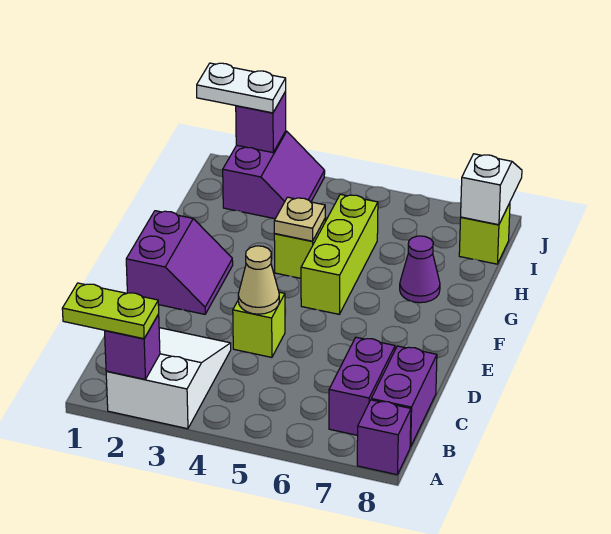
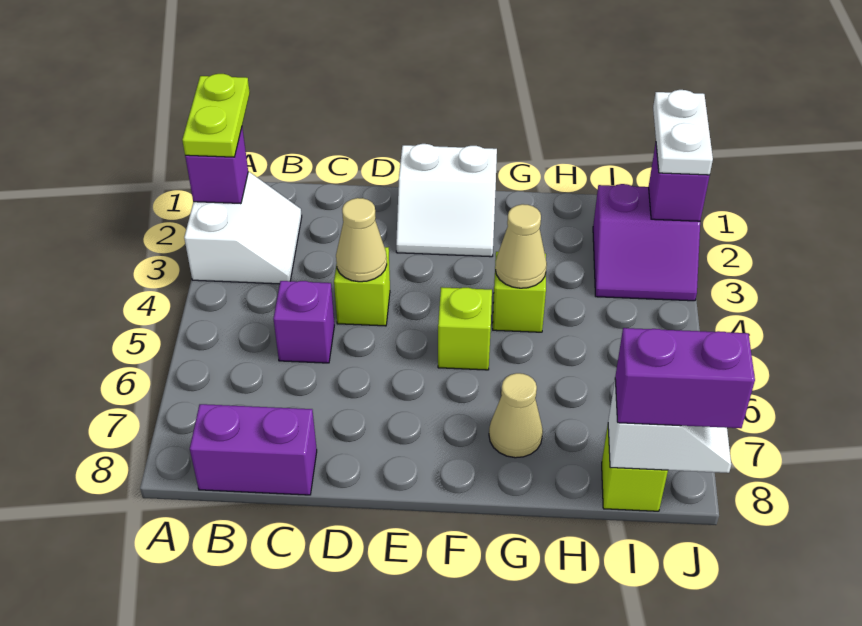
white 2x3 slope [106,328,231,429] -> white 2x2 slope [184,172,302,284]
purple 1x1 brick [357,400,411,475] -> purple 1x1 brick moved to [273,281,334,363]
purple 1x2 brick [329,337,395,435] -> purple 1x2 brick moved to [615,328,755,428]
purple 2x2 slope [126,211,233,314] -> white 2x2 slope [396,144,497,257]
lime 1x3 brick [301,194,378,314] -> lime 1x1 brick [438,287,492,370]
tan 1x1 plate [274,197,325,241] -> tan 1x1 cone [495,204,547,288]
purple 1x1 cone [400,236,440,303] -> tan 1x1 cone [489,373,543,458]

